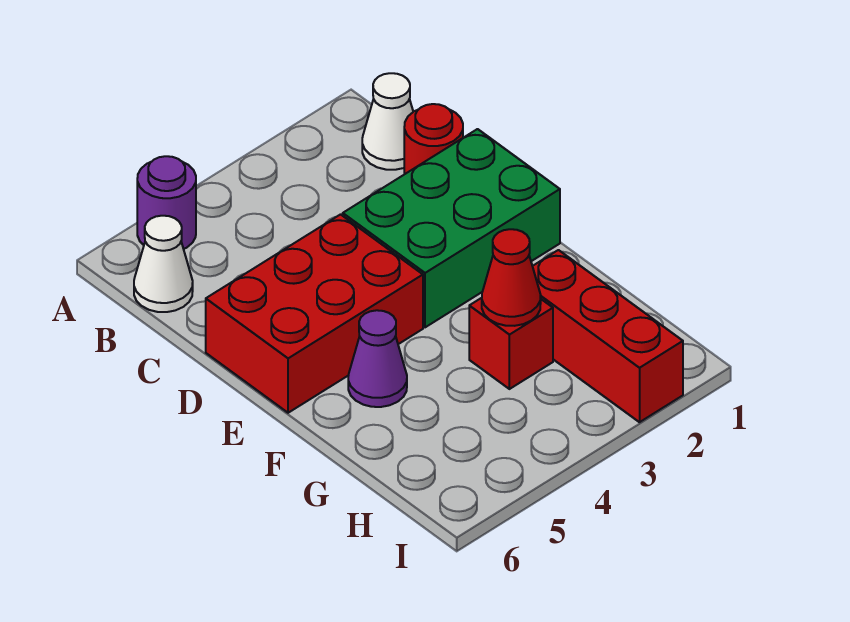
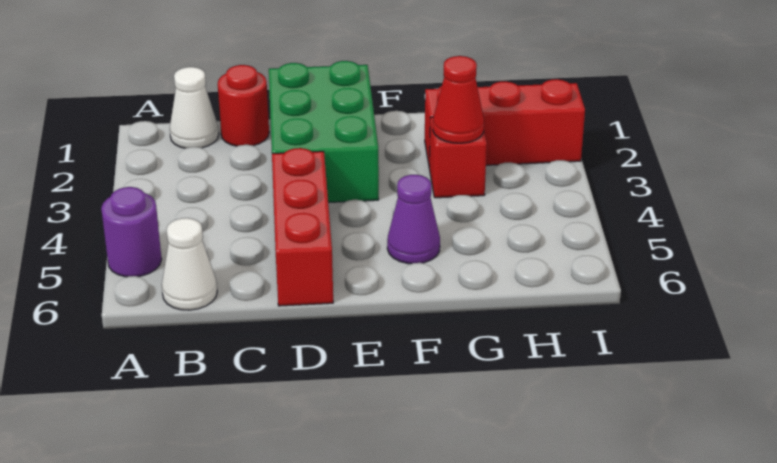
red 2x3 brick [206,214,423,413] -> red 1x3 brick [272,148,333,306]

